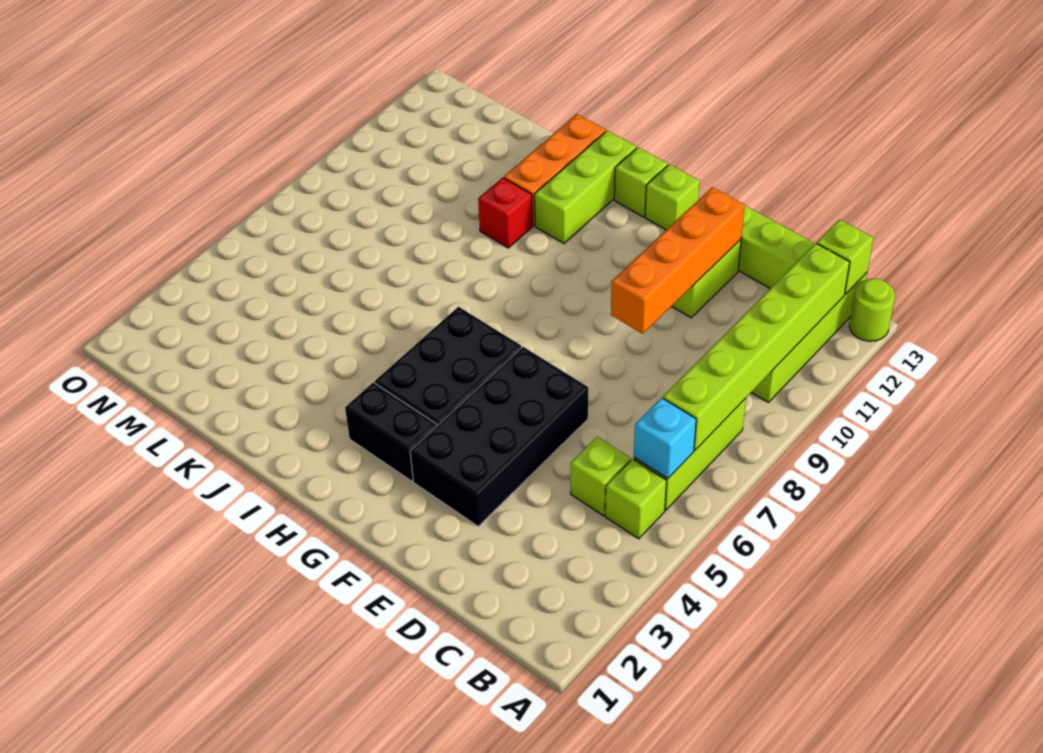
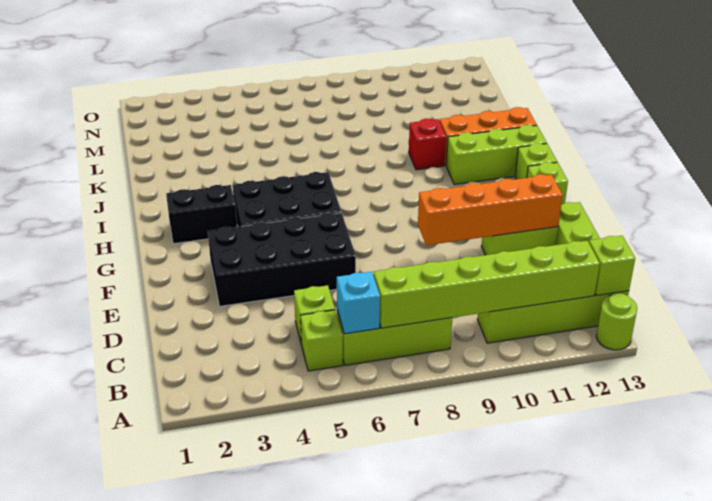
black 1x2 brick [345,382,437,481] -> black 1x2 brick turned to [166,185,237,244]

